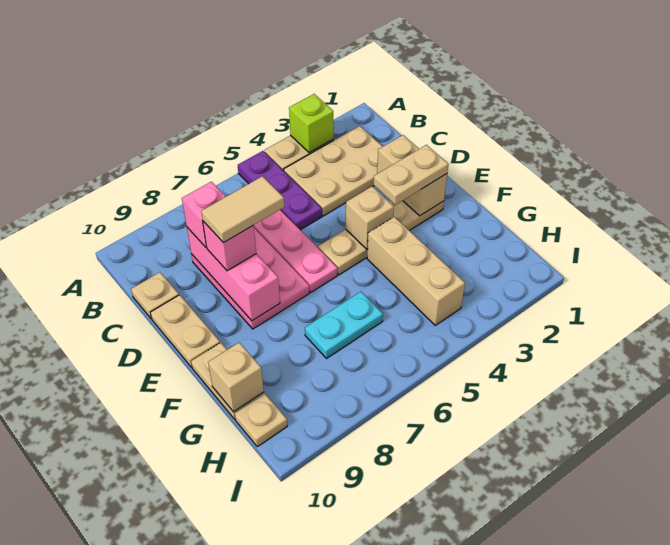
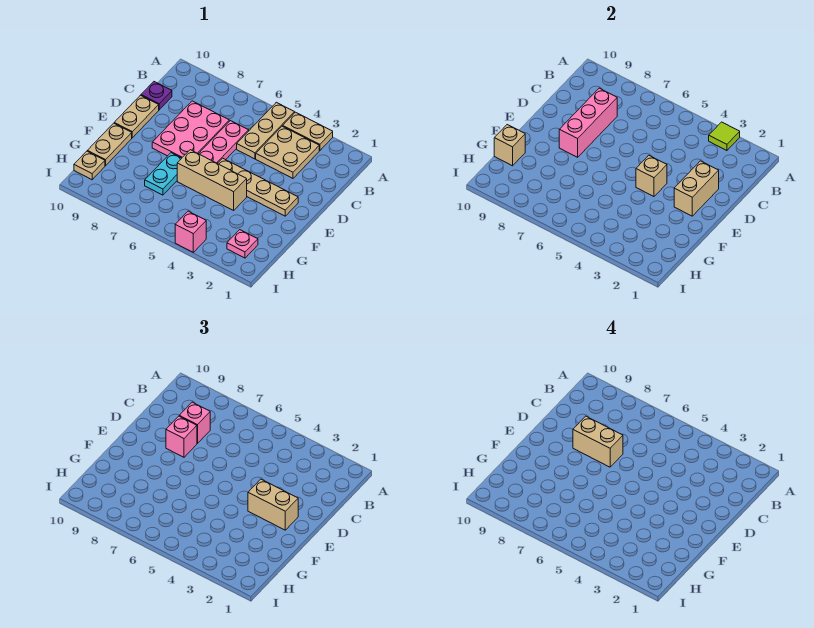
lime 1x1 brick [289,94,334,153] -> lime 1x1 tile [709,122,740,151]
purple 1x3 plate [238,151,322,230] -> tan 1x3 plate [237,102,295,159]
tan 2x3 plate [284,126,383,216] -> tan 2x2 plate [256,126,319,178]
tan 1x1 plate [131,272,179,319] -> purple 1x1 plate [141,82,172,110]
tan 1x2 tile [201,176,284,243] -> tan 1x2 brick [573,416,623,467]
tan 1x2 plate [374,145,448,205] -> tan 1x2 brick [248,479,298,530]
tan 1x3 brick [367,217,465,325] -> tan 1x3 brick turned to [177,150,247,210]
cyan 1x2 plate [305,292,383,358] -> cyan 1x2 plate turned to [145,153,182,195]
none -> pink 1x1 plate [227,230,258,258]
none -> pink 1x1 brick [175,211,206,252]

